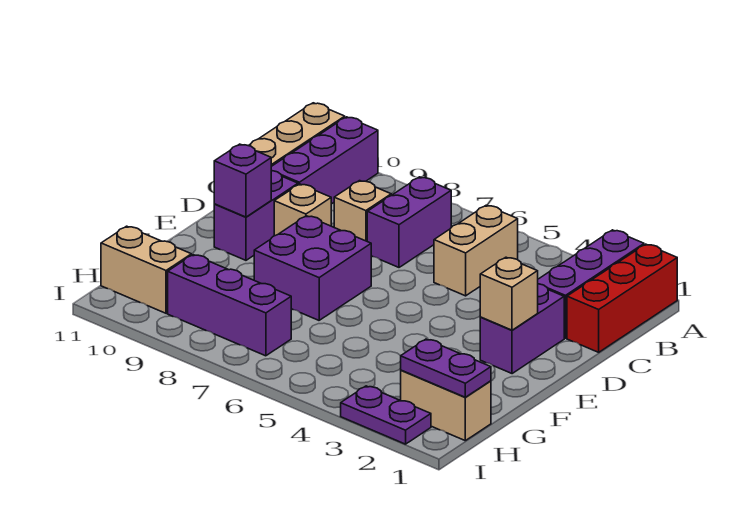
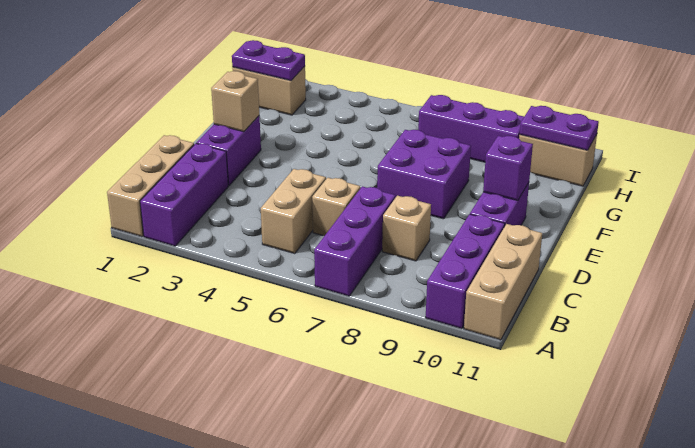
red 1x3 brick [567,244,677,352] -> tan 1x3 brick [107,135,194,237]
purple 1x2 brick [367,177,451,267] -> purple 1x3 brick [314,186,395,296]
tan 1x1 brick [274,184,331,236] -> tan 1x1 brick moved to [312,178,360,236]
purple 1x2 plate [341,386,431,444] -> purple 1x2 plate moved to [520,106,599,150]

